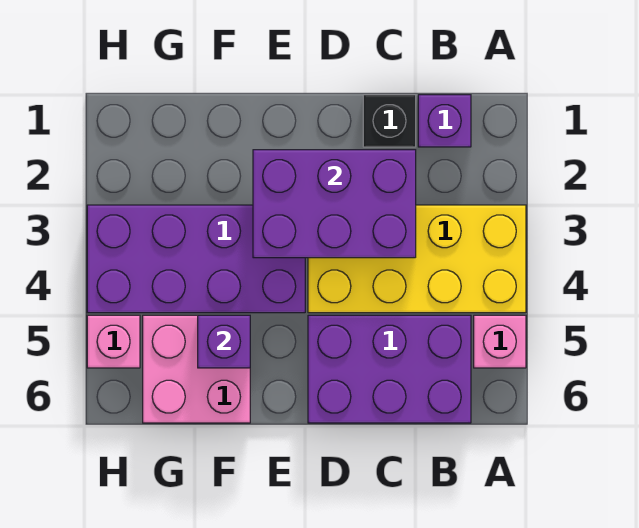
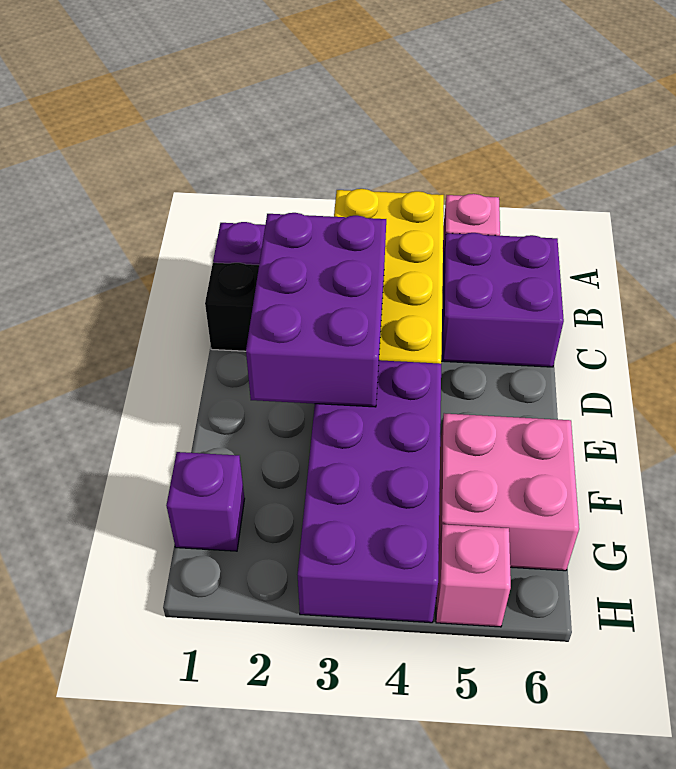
purple 2x3 brick [308,315,471,423] -> purple 2x2 brick [441,233,564,367]
purple 1x1 brick [198,315,250,368] -> purple 1x1 brick moved to [166,452,245,551]

